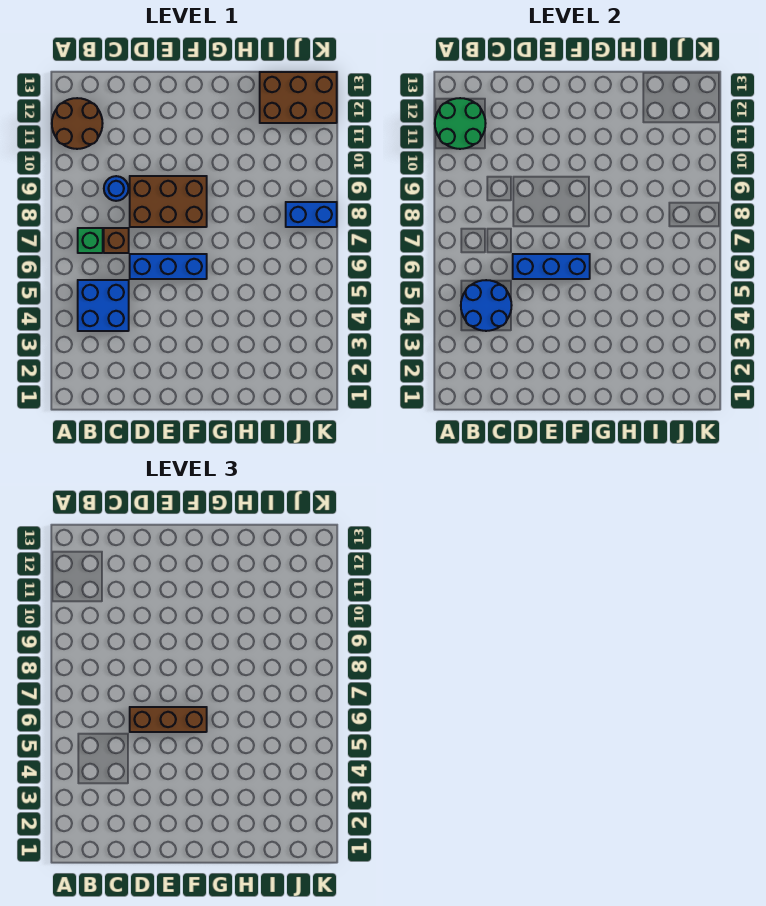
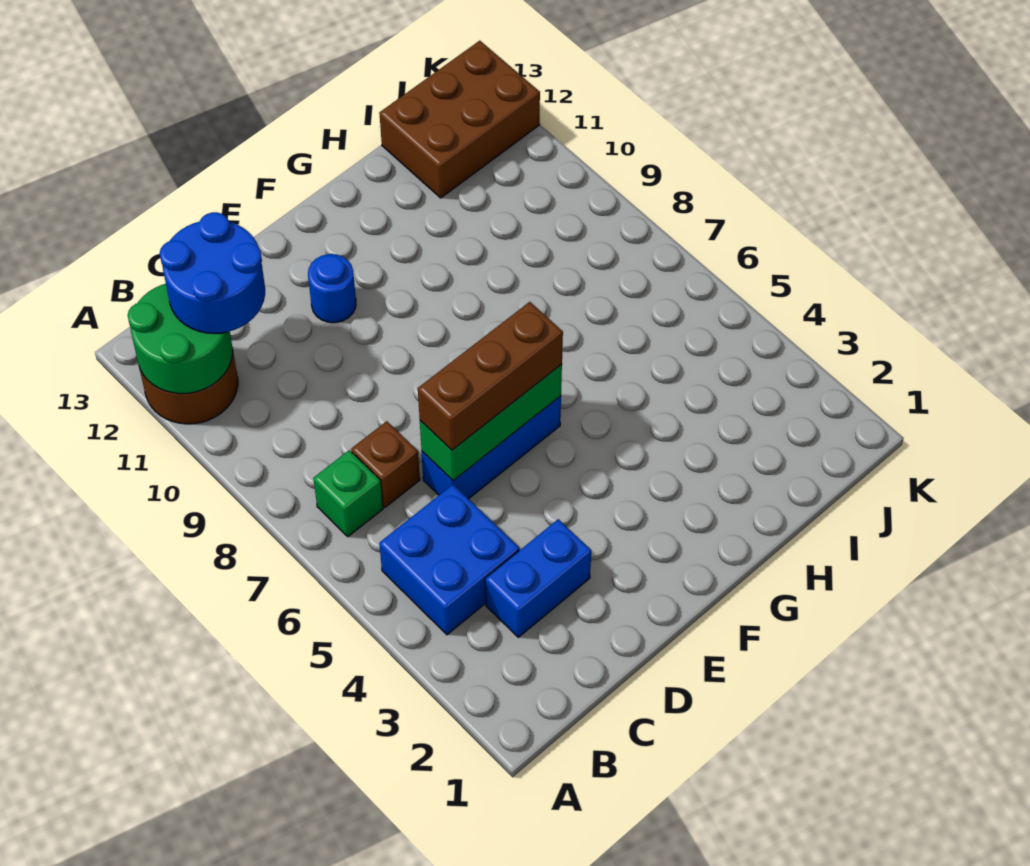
blue 2x2 round brick [461,280,512,331] -> blue 2x2 round brick moved to [160,212,265,333]
blue 1x1 round brick [104,176,128,201] -> blue 1x1 round brick moved to [308,254,356,323]
blue 1x3 brick [513,254,590,279] -> green 1x3 brick [420,364,562,481]
brown 2x3 brick [130,176,207,227] -> none
blue 1x2 brick [286,202,337,227] -> blue 1x2 brick moved to [485,519,591,637]

